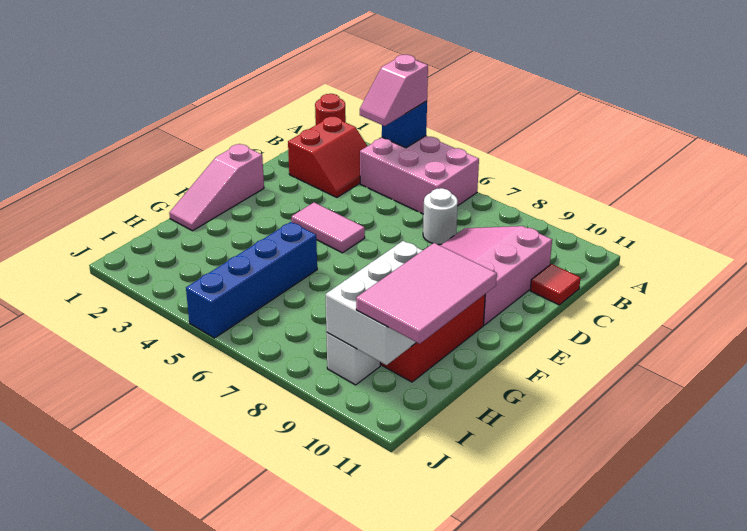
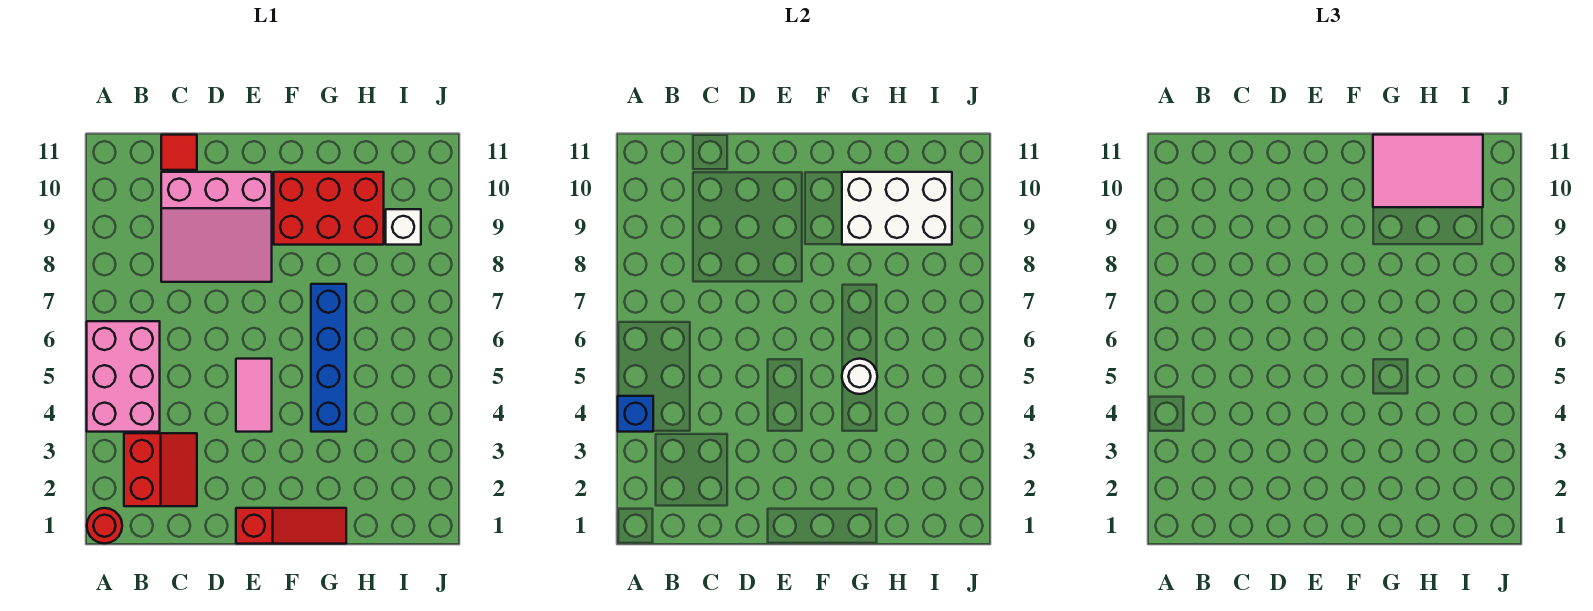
pink 1x2 slope [360,55,428,126] -> none
red 2x2 slope [288,116,367,197] -> red 2x2 slope turned to [124,433,197,506]
white 1x1 round brick [423,188,458,245] -> white 1x1 round brick moved to [842,359,877,394]
pink 1x3 slope [169,144,264,231] -> red 1x3 slope [236,508,346,544]
blue 1x4 brick [186,222,317,338] -> blue 1x4 brick turned to [311,284,346,432]

